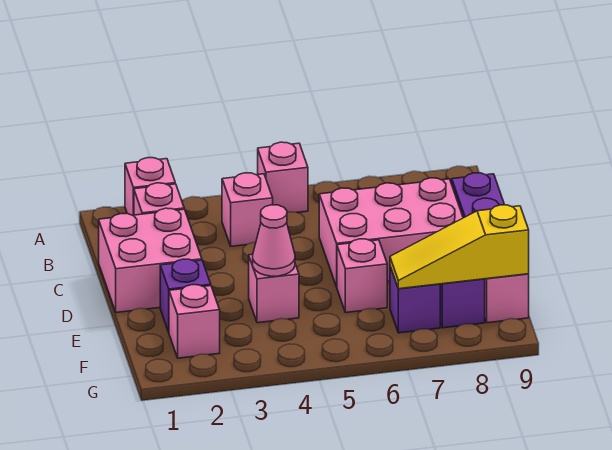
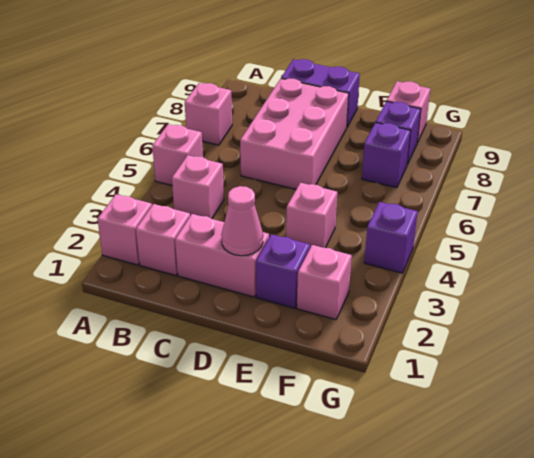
pink 2x2 brick [99,208,202,313] -> pink 1x2 brick [175,214,269,297]
pink 1x1 cone [253,205,295,276] -> pink 1x1 cone moved to [221,186,263,256]
pink 1x1 brick [337,239,387,312] -> pink 1x1 brick moved to [185,83,232,145]
yellow 1x3 slope [390,205,529,289] -> none
none -> purple 1x1 brick [364,202,418,273]

